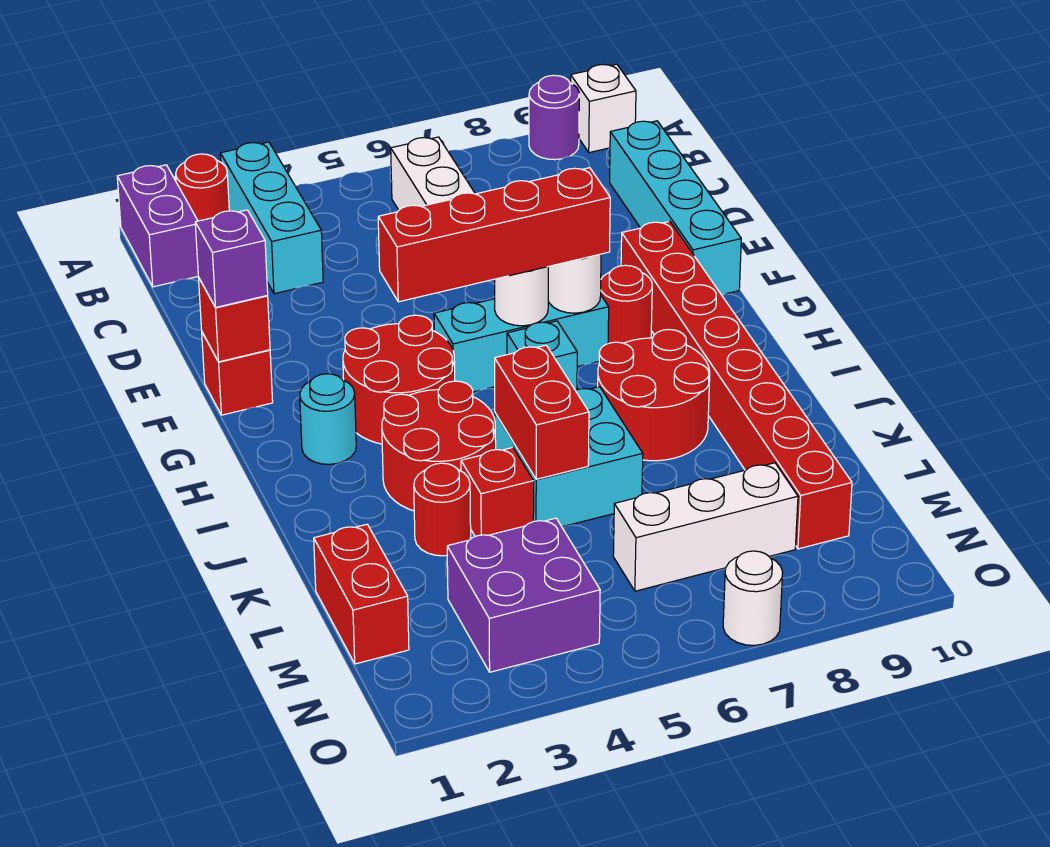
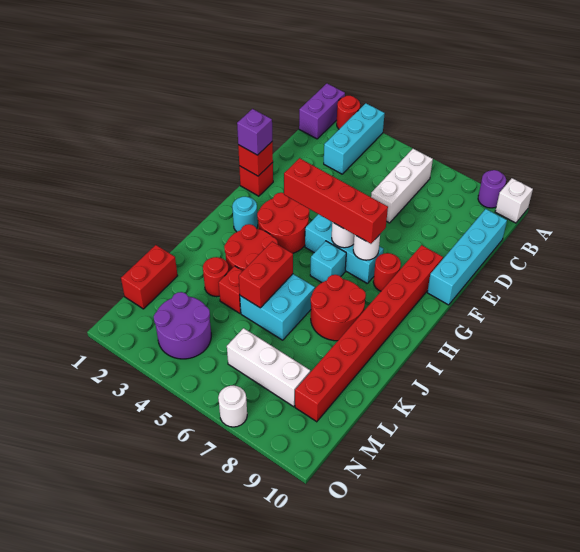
purple 2x2 brick [447,518,600,672] -> purple 2x2 round brick [154,292,211,359]

